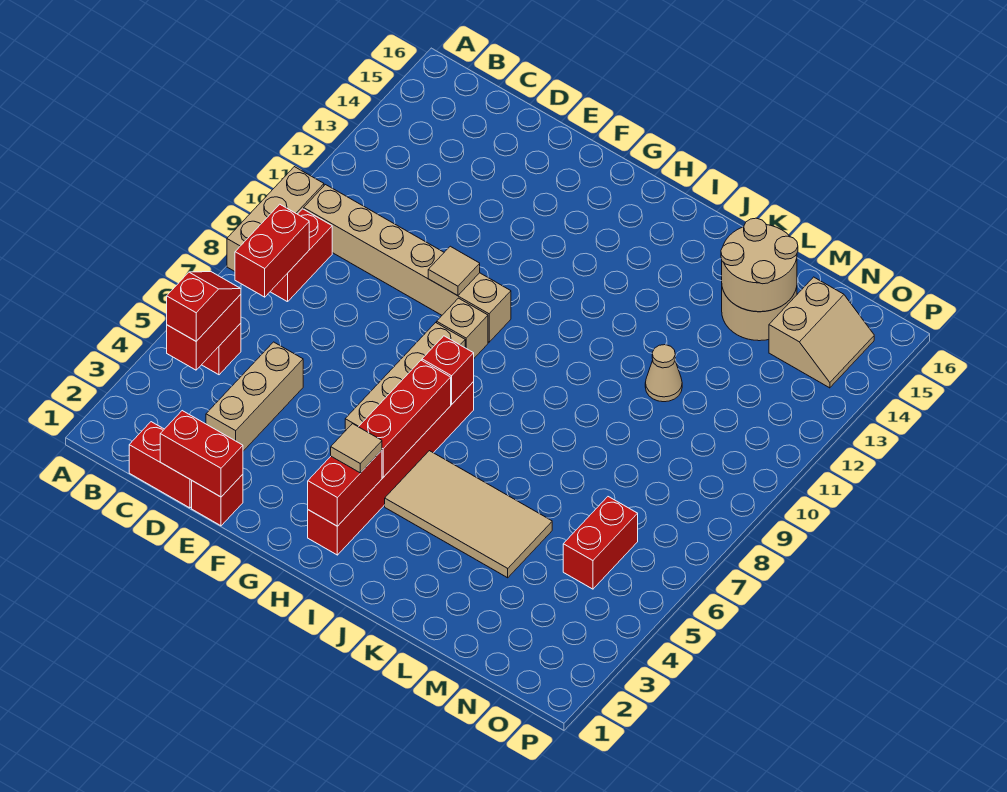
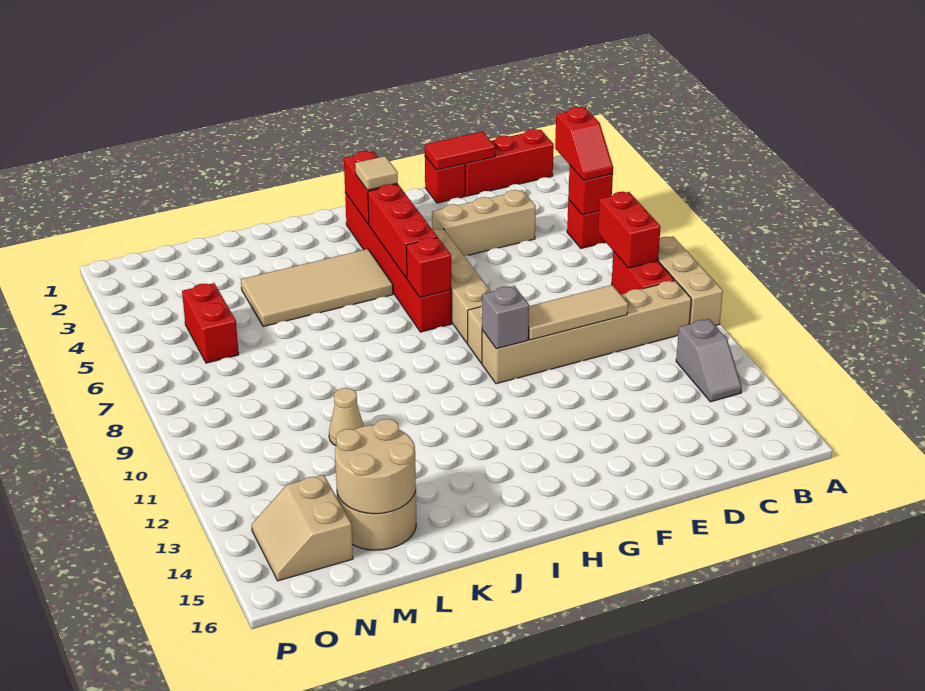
red 1x2 brick [167,294,241,370] -> red 1x1 brick [568,166,613,215]
none -> grey 1x2 slope [676,319,742,402]
red 1x2 brick [129,422,192,508] -> red 1x3 brick [465,129,554,196]
red 1x2 brick [160,411,243,497] -> red 1x2 tile [425,132,495,170]
tan 1x3 brick [206,342,303,451] -> tan 1x3 brick turned to [432,190,536,256]
tan 1x1 tile [428,246,480,296] -> tan 1x3 tile [528,285,628,340]
none -> grey 1x1 brick [482,286,529,349]

